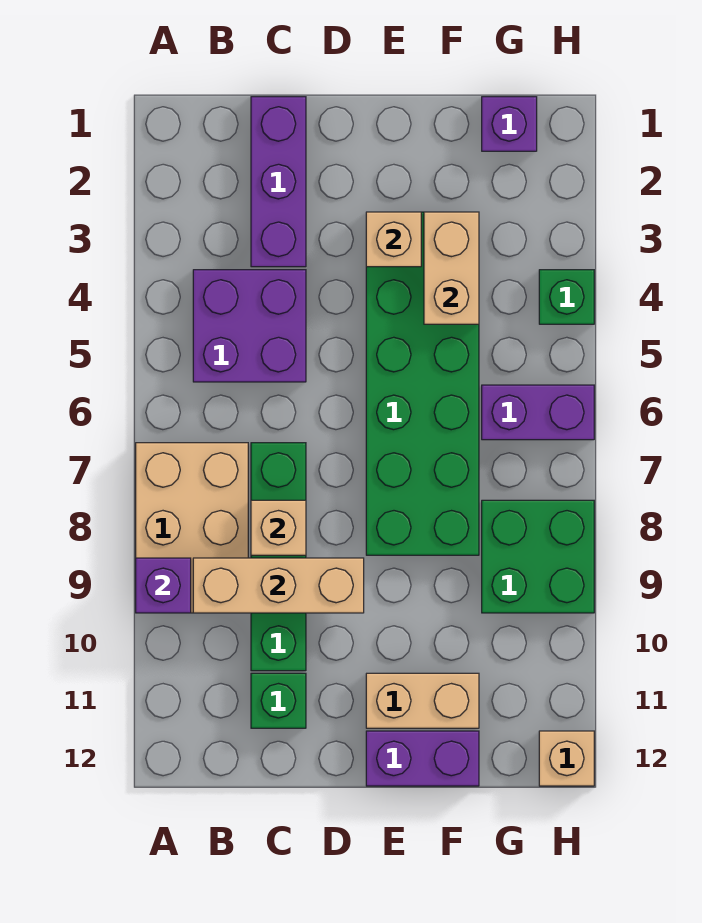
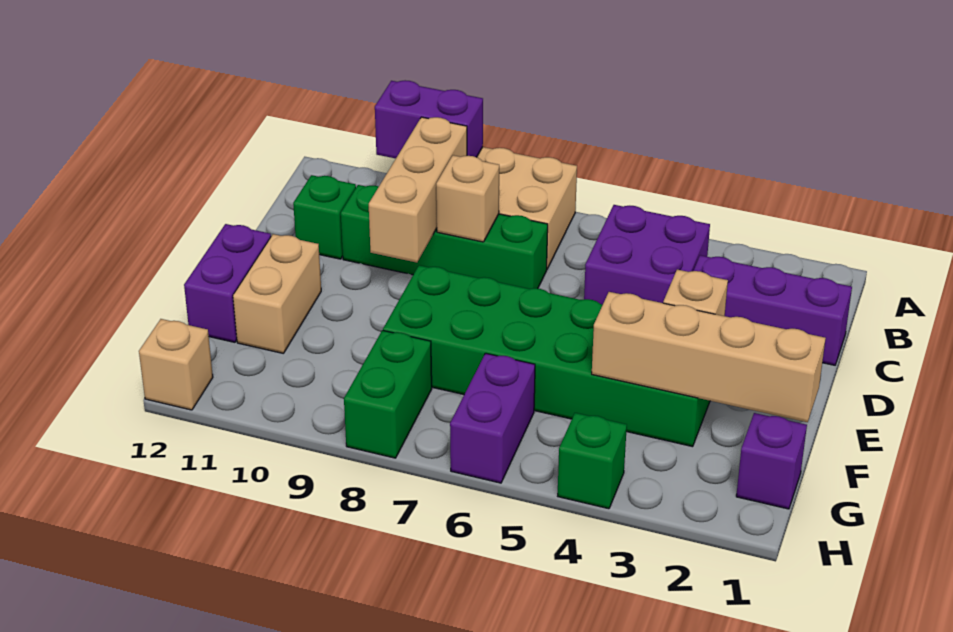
purple 1x1 brick [136,558,191,613] -> purple 1x2 brick [375,80,483,158]
tan 1x2 brick [424,212,479,324] -> tan 1x4 brick [592,292,826,422]
green 2x2 brick [482,500,594,613] -> green 1x2 brick [344,330,432,458]

